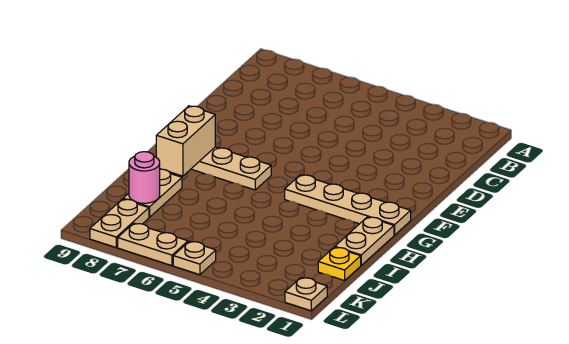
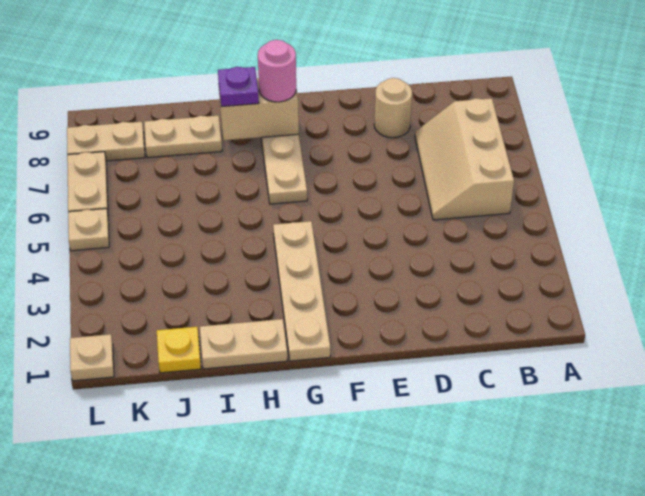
none -> tan 2x3 slope [415,98,514,220]
none -> tan 1x1 round brick [374,78,412,138]
none -> purple 1x1 plate [218,67,259,107]
pink 1x1 round brick [129,152,160,203] -> pink 1x1 round brick moved to [258,40,296,102]

